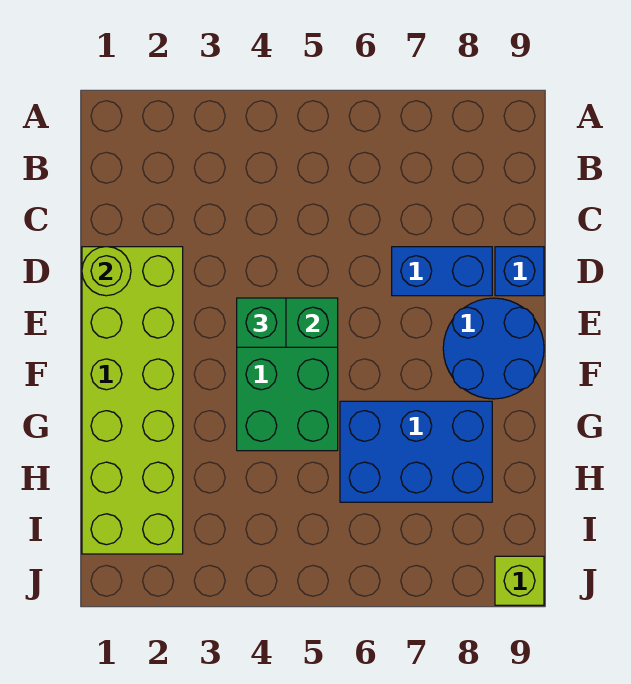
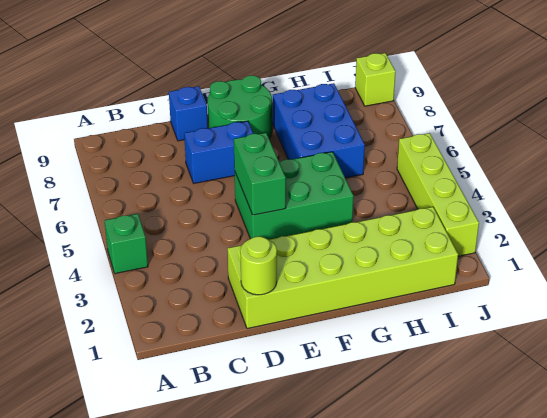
blue 1x2 brick [392,247,492,296] -> blue 1x2 brick turned to [184,121,253,183]
green 1x1 brick [237,298,286,347] -> green 1x1 brick moved to [104,214,148,274]
blue 2x2 round brick [443,298,544,399] -> green 2x2 round brick [208,76,272,138]
none -> lime 1x4 brick [397,133,479,256]

